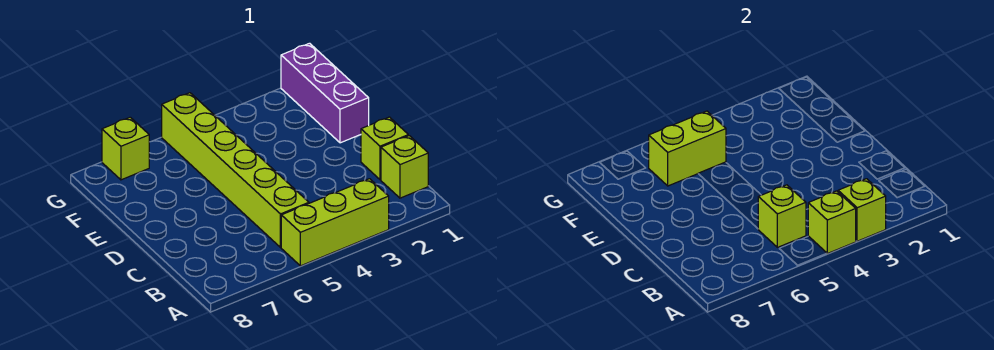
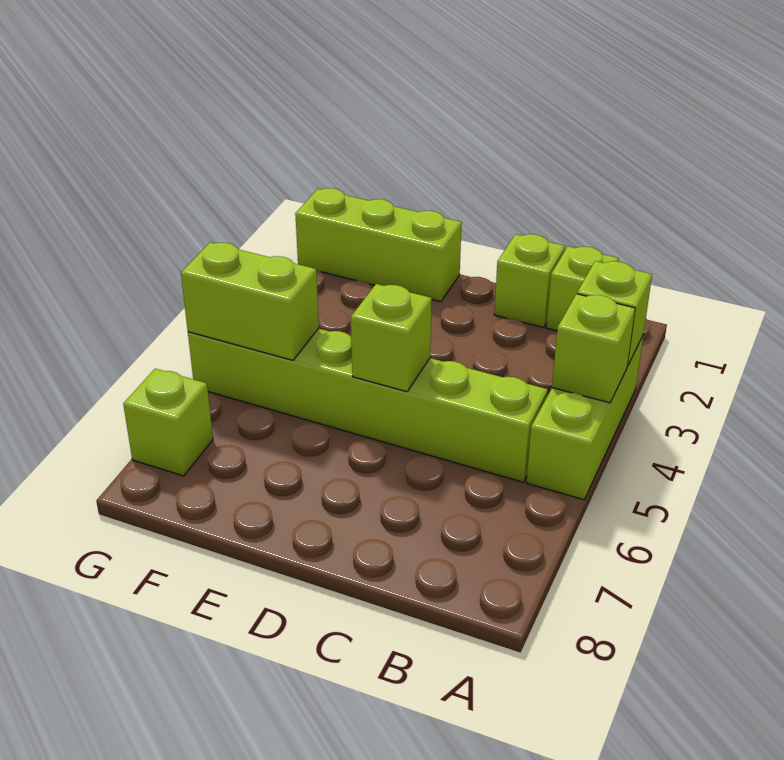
lime 1x1 brick [758,185,806,247] -> lime 1x1 brick moved to [351,284,432,392]
purple 1x3 brick [281,43,369,143] -> lime 1x3 brick [295,188,462,302]
lime 1x2 brick [649,111,726,186] -> lime 1x2 brick turned to [181,242,319,360]

